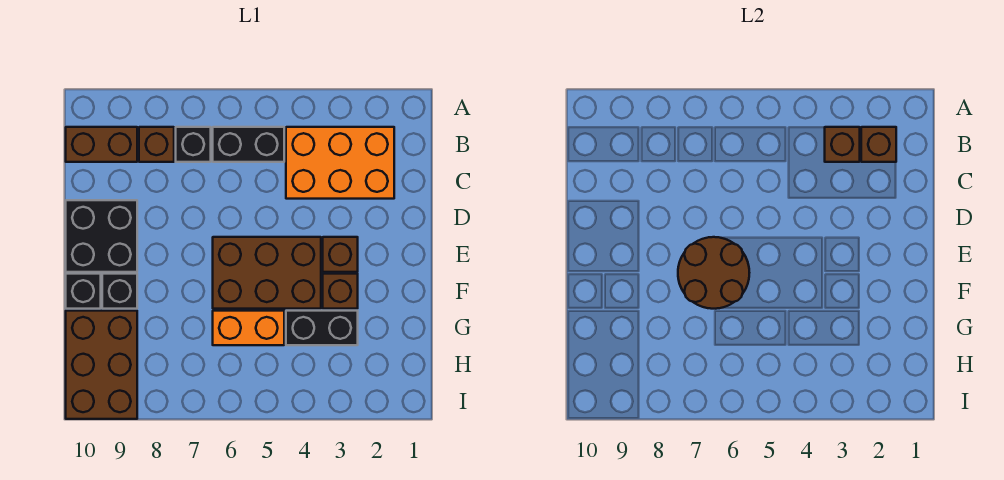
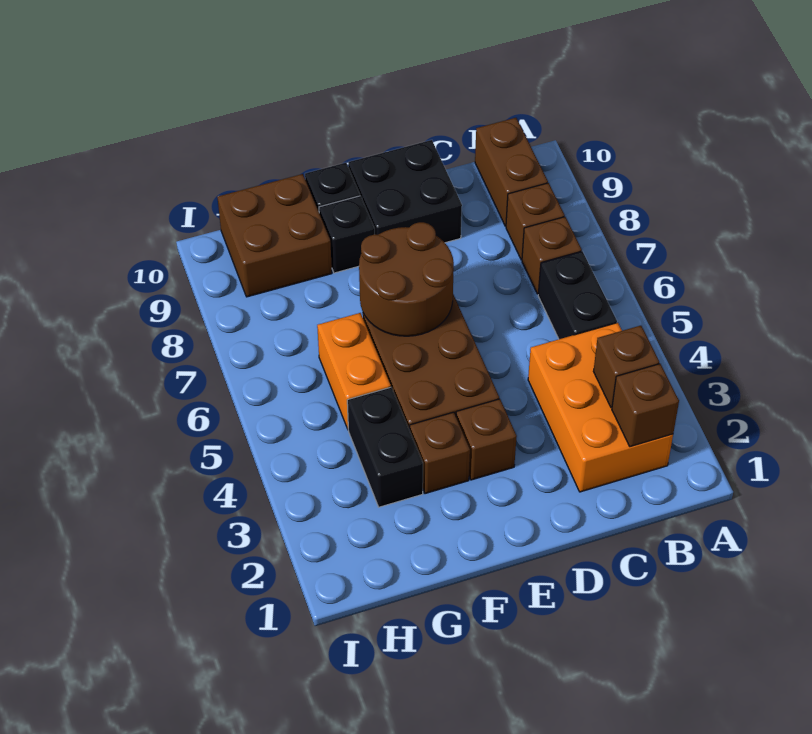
black 1x1 brick [176,127,211,162] -> brown 1x1 brick [522,217,582,294]
brown 2x3 brick [66,311,137,419] -> brown 2x2 brick [217,174,332,297]

